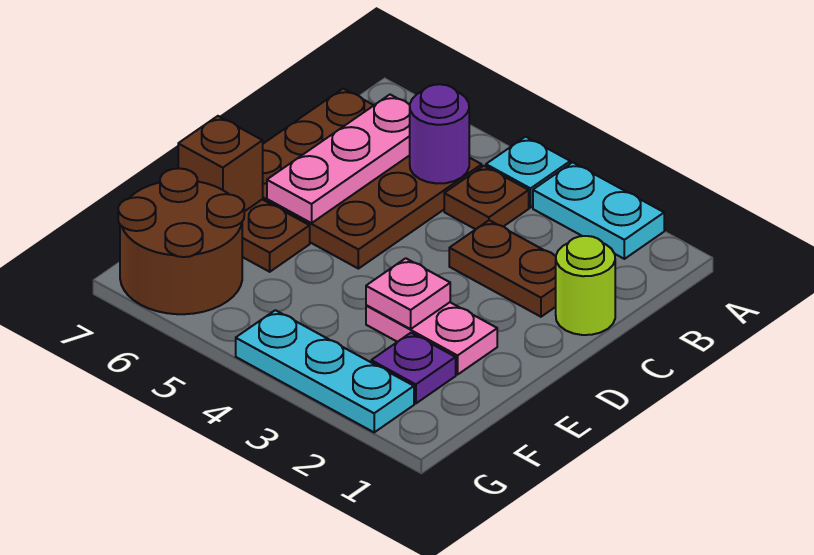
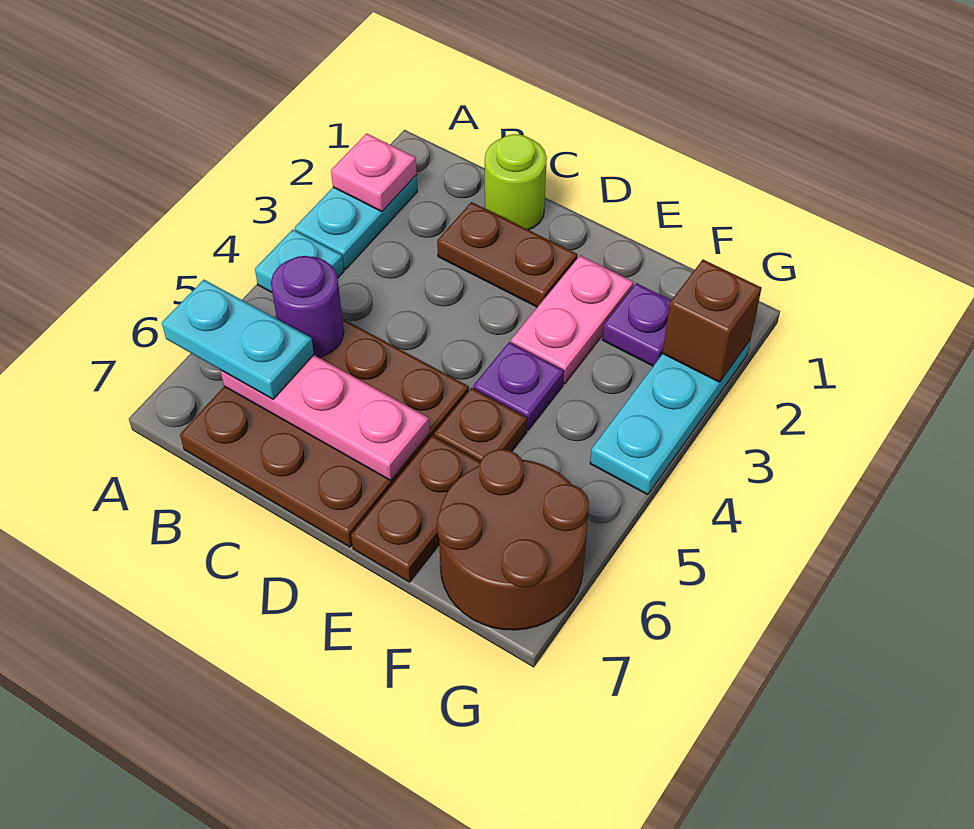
none -> cyan 1x2 plate [162,280,314,399]
brown 1x1 plate [444,166,529,229] -> brown 1x1 plate moved to [434,388,527,462]
brown 1x2 plate [449,220,556,317] -> brown 1x2 plate turned to [437,202,577,307]
pink 1x1 plate [366,258,450,329] -> pink 1x1 plate moved to [331,133,417,212]
none -> purple 1x1 plate [473,342,564,430]
brown 1x1 brick [178,116,263,212] -> brown 1x1 brick moved to [663,260,762,382]

